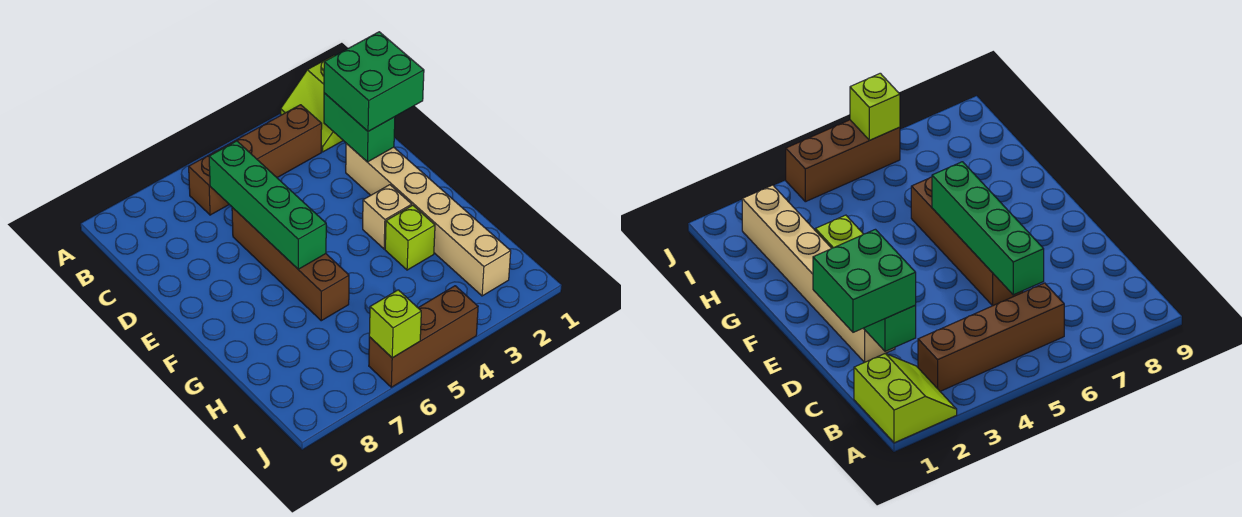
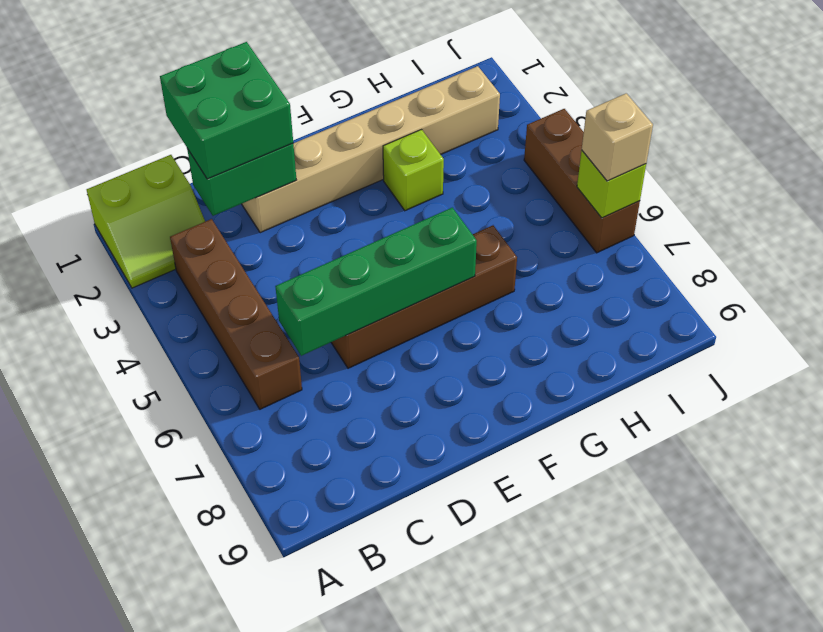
tan 1x1 brick [363,185,412,249] -> tan 1x1 brick moved to [582,93,653,181]

